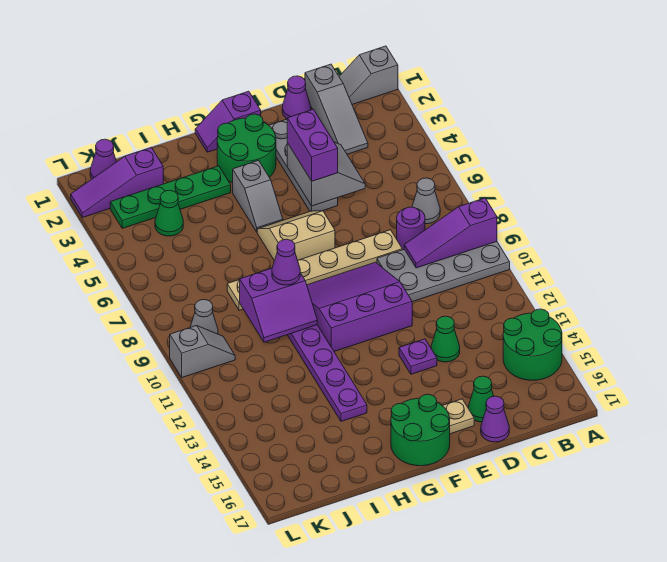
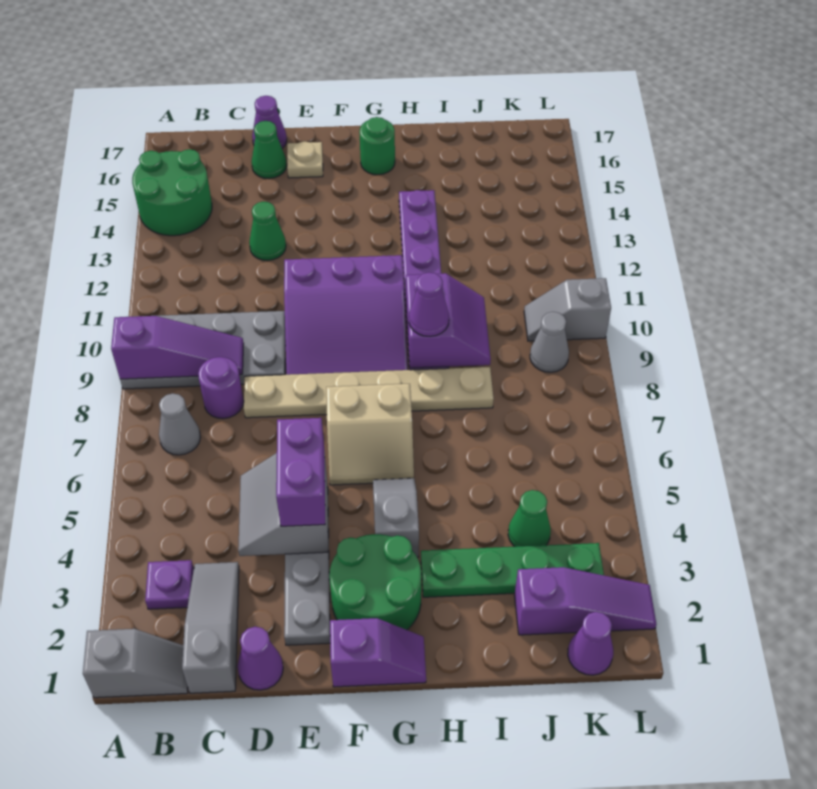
purple 1x1 plate [399,339,437,374] -> purple 1x1 plate moved to [145,560,194,609]
green 2x2 round brick [391,394,450,466] -> green 1x1 round brick [359,117,395,175]
purple 2x2 slope [240,268,317,342] -> purple 2x2 slope turned to [406,273,491,368]

